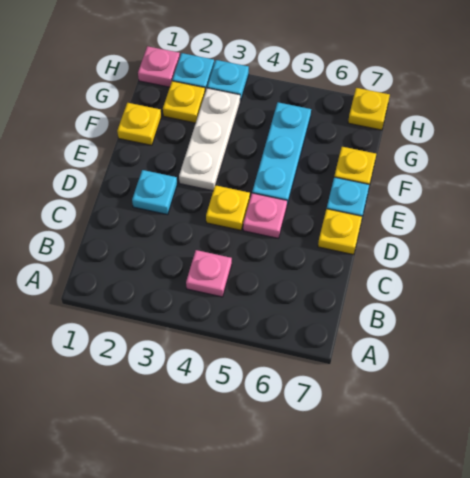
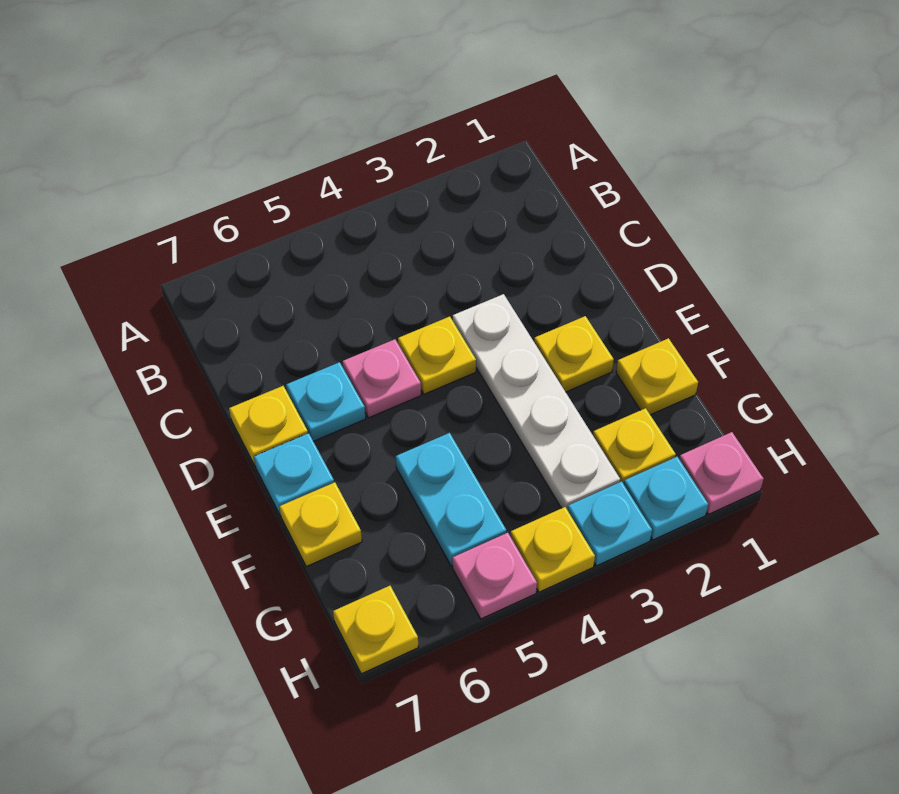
pink 1x1 plate [186,250,232,297] -> pink 1x1 plate moved to [452,533,537,619]
cyan 1x1 plate [132,170,177,215] -> cyan 1x1 plate moved to [286,362,366,441]
none -> yellow 1x1 plate [534,316,614,392]
white 1x3 plate [179,88,240,191] -> white 1x4 plate [453,294,620,510]
cyan 1x3 plate [252,102,311,204] -> cyan 1x2 plate [396,433,506,566]
none -> yellow 1x1 plate [510,507,595,592]

